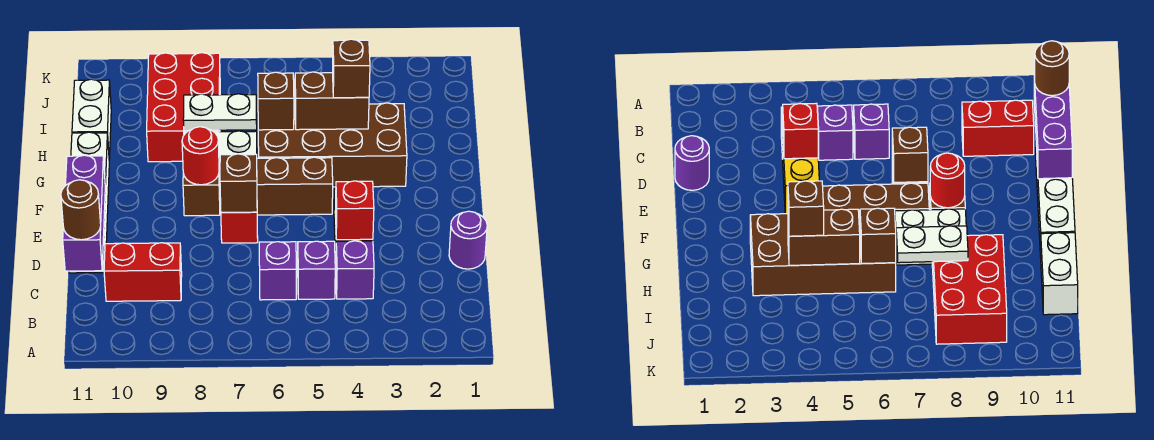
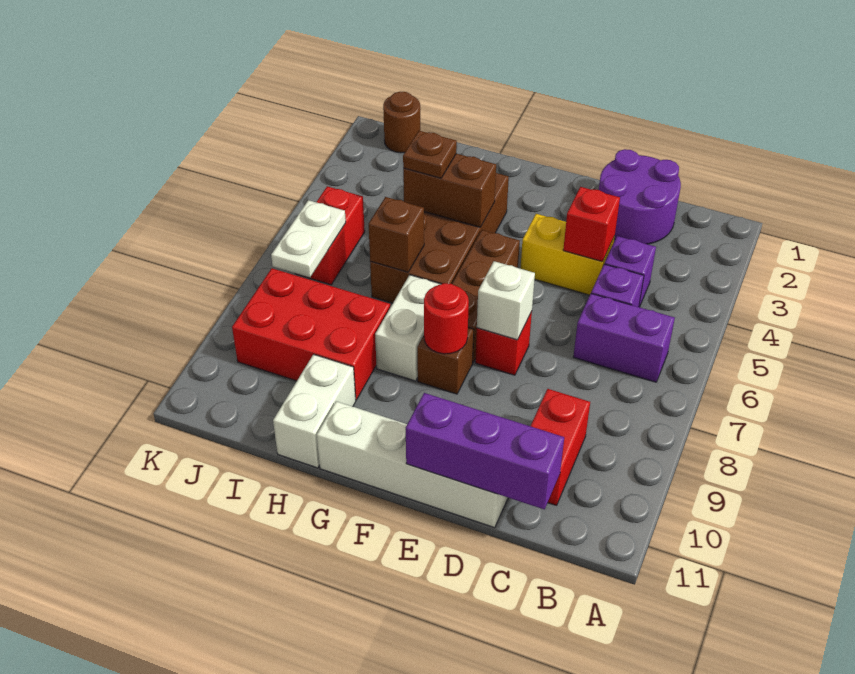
purple 1x1 brick [259,242,297,300] -> purple 1x2 brick [573,294,675,382]
brown 1x1 round brick [61,180,101,240] -> brown 1x1 round brick moved to [383,92,420,153]
purple 1x1 round brick [449,211,487,269] -> purple 2x2 round brick [599,149,681,244]
brown 1x1 brick [220,154,257,212] -> white 1x1 brick [477,261,535,340]
brown 1x2 brick [295,72,369,130] -> brown 1x2 brick turned to [403,154,496,227]
brown 1x1 brick [333,39,370,98] -> brown 1x1 plate [403,131,457,178]
white 1x2 plate [183,94,257,131] -> white 1x2 plate moved to [271,200,346,278]
white 1x2 brick [72,79,111,159] -> white 1x2 brick turned to [273,354,356,468]
none -> red 1x2 brick [295,186,365,285]

